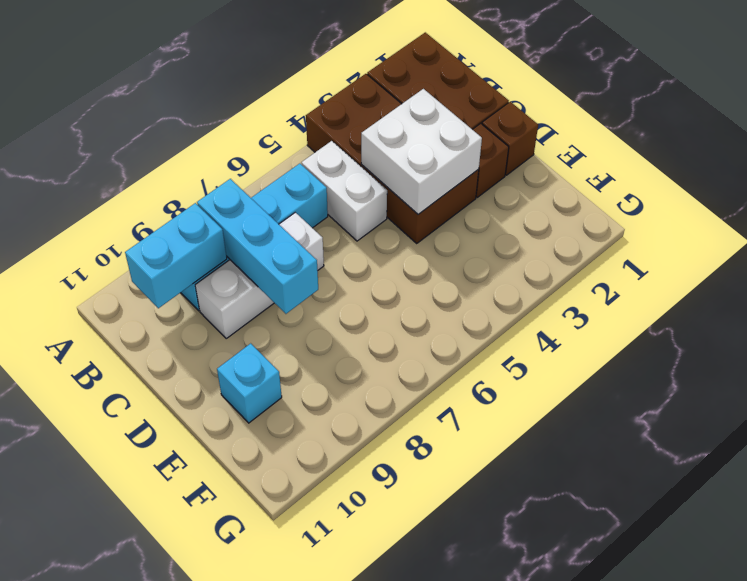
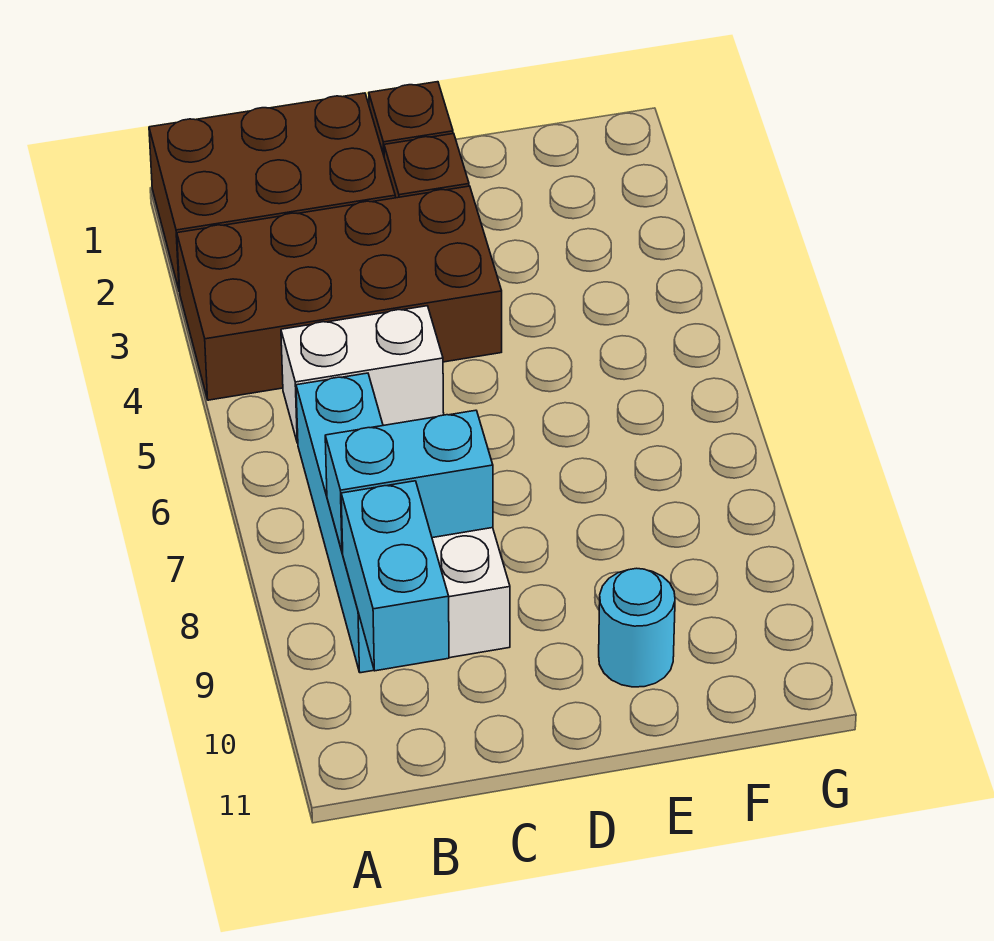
cyan 1x3 brick [197,179,318,314] -> cyan 1x2 brick [325,410,493,553]
white 2x2 brick [361,89,482,214] -> none
cyan 1x1 brick [217,343,282,423] -> cyan 1x1 round brick [599,568,675,687]

